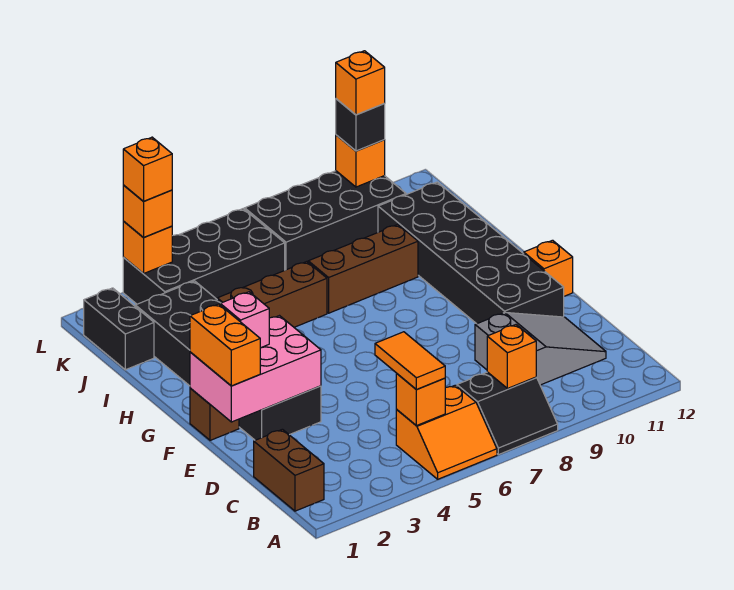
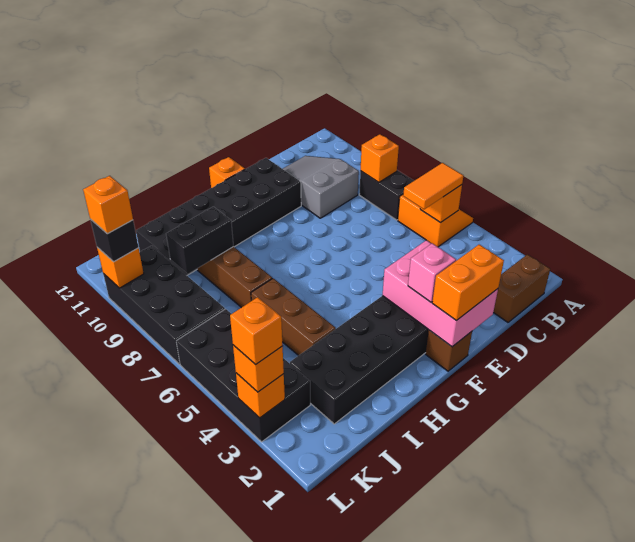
black 1x2 brick [84,288,154,370] -> black 1x2 brick moved to [166,207,234,274]

